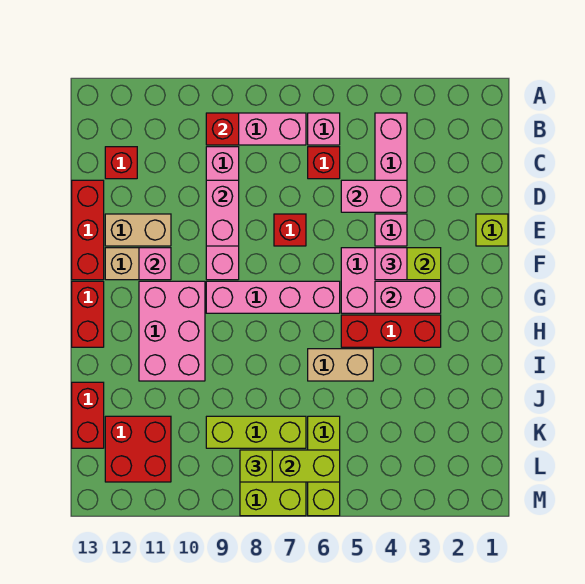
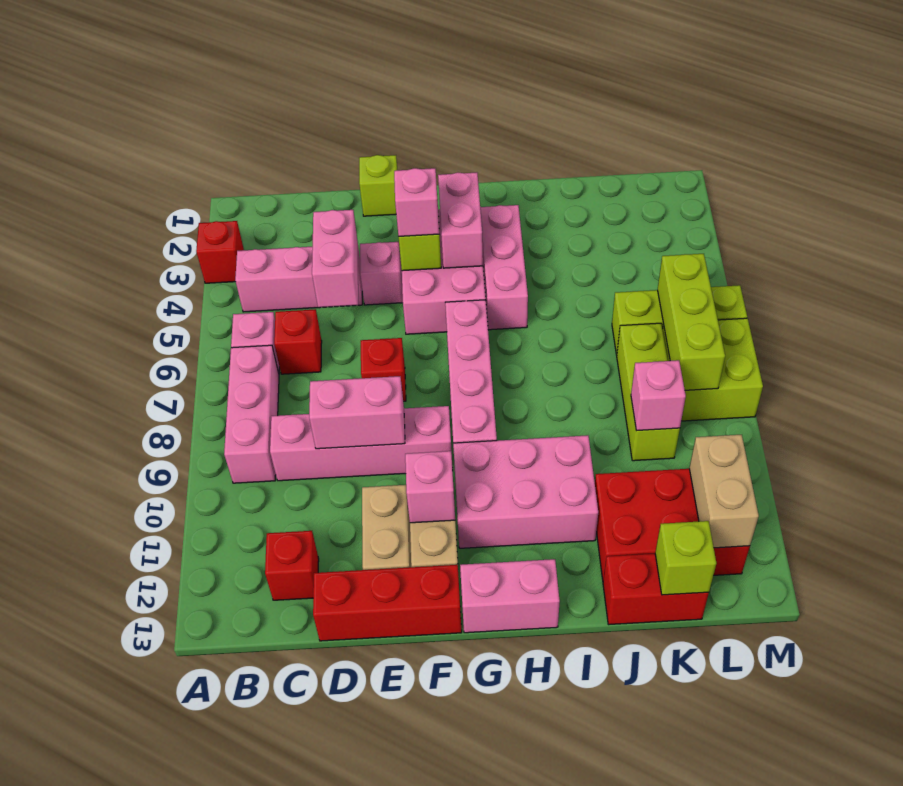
red 1x1 brick [206,113,239,145] -> red 1x1 brick moved to [196,221,244,283]
red 1x2 brick [72,281,104,347] -> pink 1x2 brick [460,559,560,633]
red 1x3 brick [341,315,441,347] -> pink 1x3 brick [480,205,528,330]
tan 1x2 brick [308,349,373,381] -> tan 1x2 brick moved to [689,435,759,548]
none -> pink 1x1 brick [631,360,686,431]
red 2x2 brick [105,416,171,482] -> red 2x3 brick [595,469,750,580]
lime 1x1 brick [240,450,272,482] -> lime 1x1 brick moved to [655,521,716,595]

